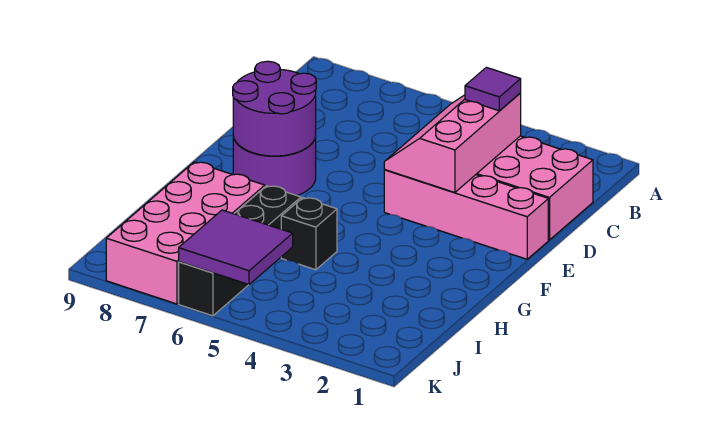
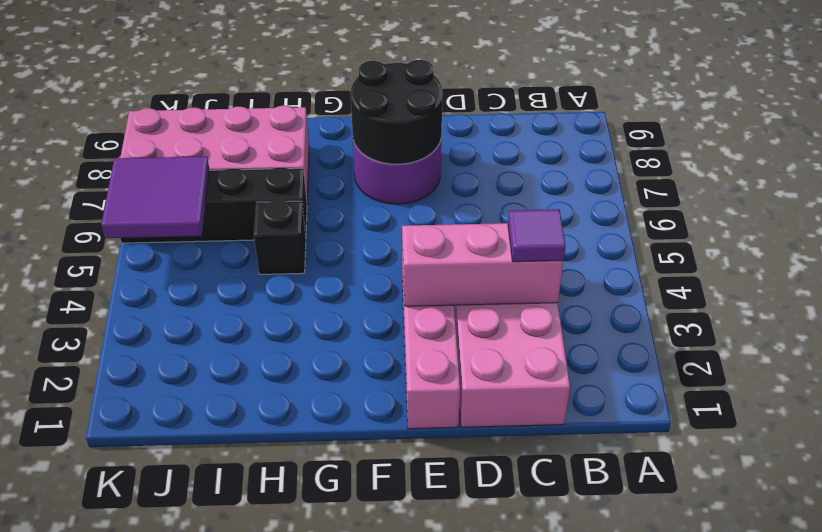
purple 2x2 round brick [233,61,316,156] -> black 2x2 round brick [351,60,443,164]

